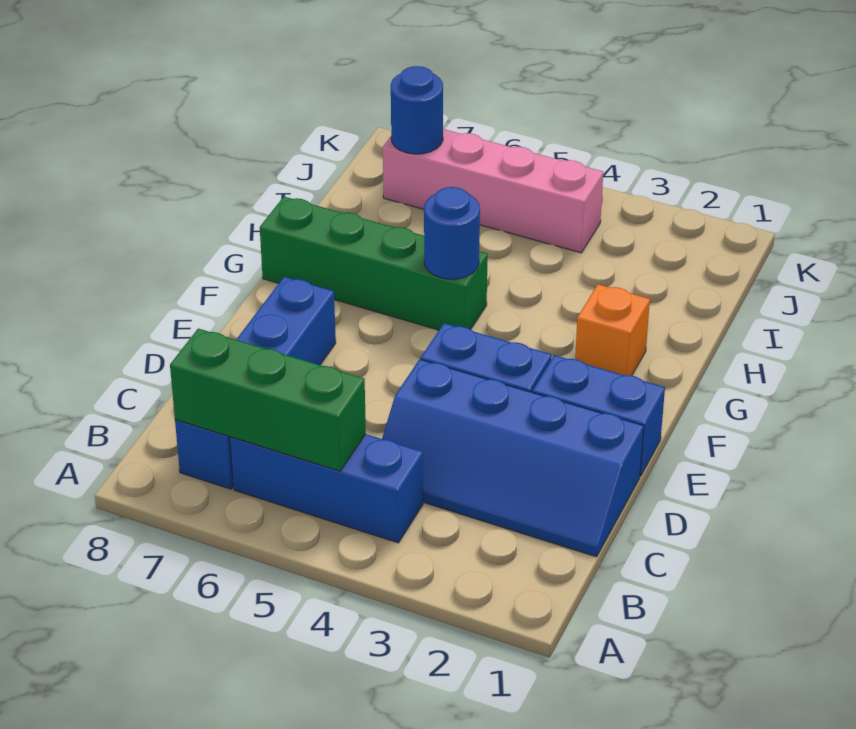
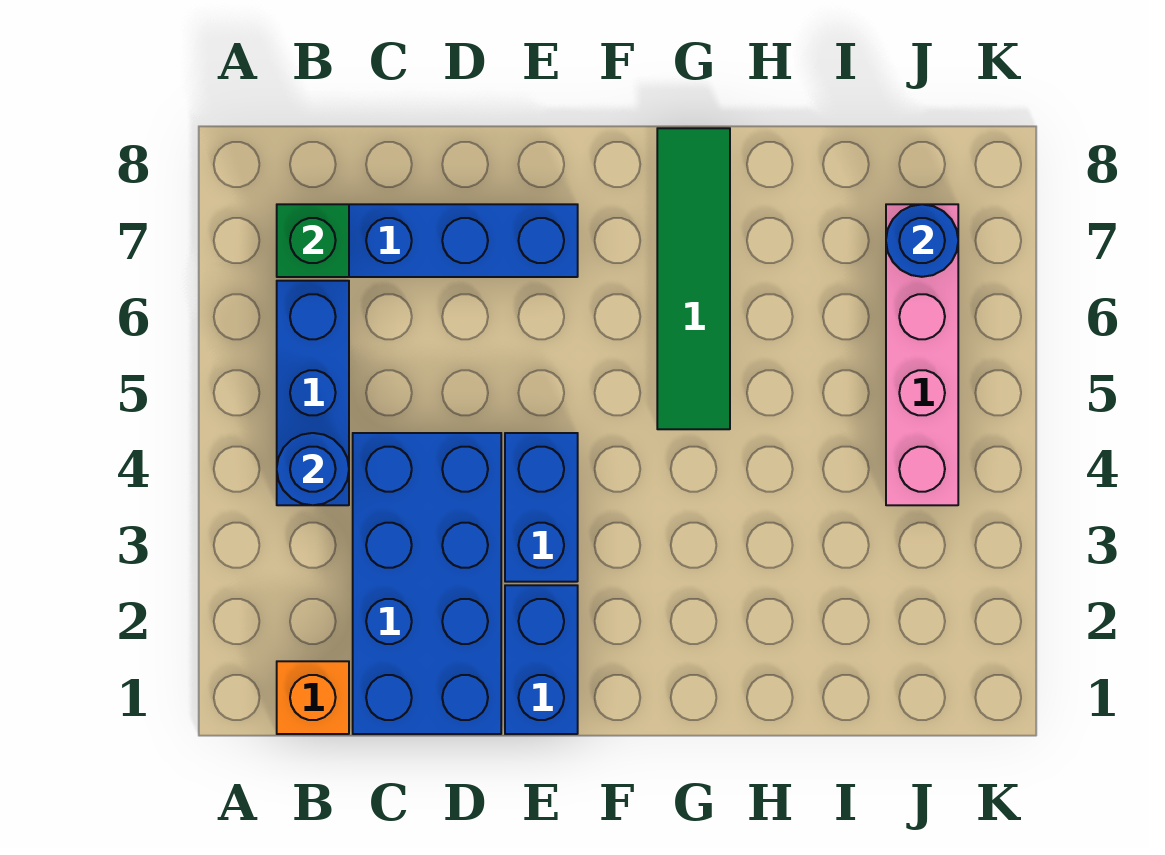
green 1x3 brick [170,329,366,471] -> green 1x1 brick [277,204,349,277]
blue 2x4 slope [382,359,644,557] -> blue 2x4 brick [353,433,501,734]
orange 1x1 brick [575,284,650,376] -> orange 1x1 brick moved to [277,661,349,734]
green 1x4 brick [260,197,488,330] -> green 1x4 tile [657,128,730,429]
blue 1x1 round brick [424,187,480,279] -> blue 1x1 round brick moved to [277,433,349,505]

